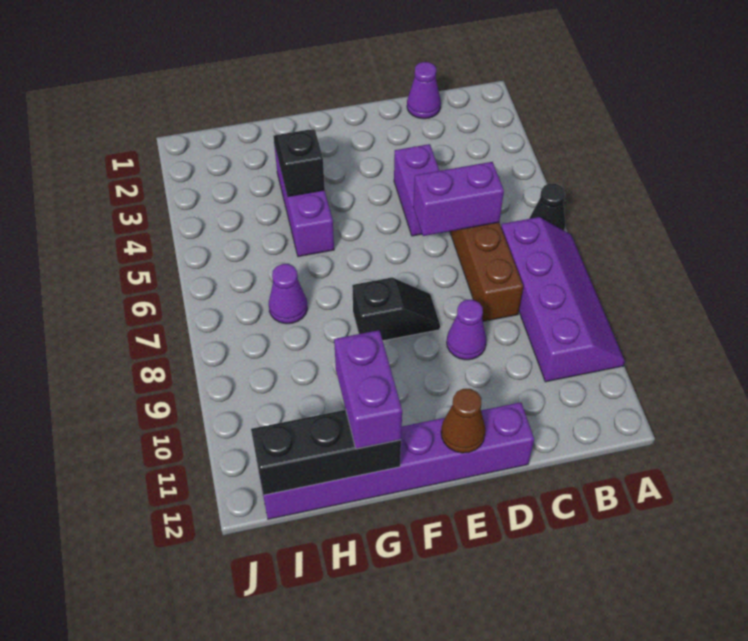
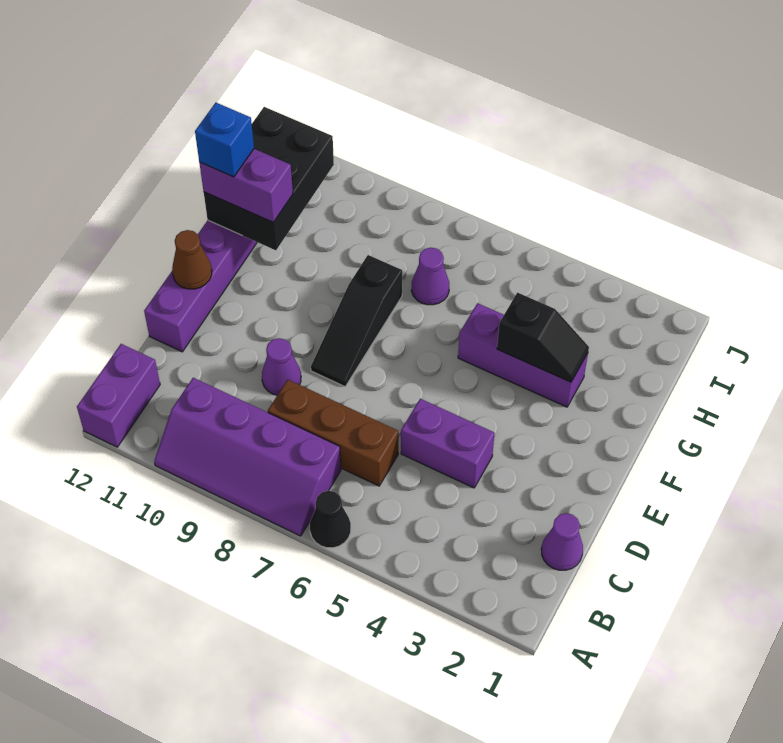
purple 1x2 brick [413,162,504,236] -> purple 1x2 brick moved to [77,344,160,447]
black 1x2 slope [352,278,440,341] -> black 1x3 slope [311,255,402,386]
black 1x3 brick [251,410,401,495] -> black 2x3 brick [204,107,334,250]
none -> blue 1x1 brick [195,103,254,177]

